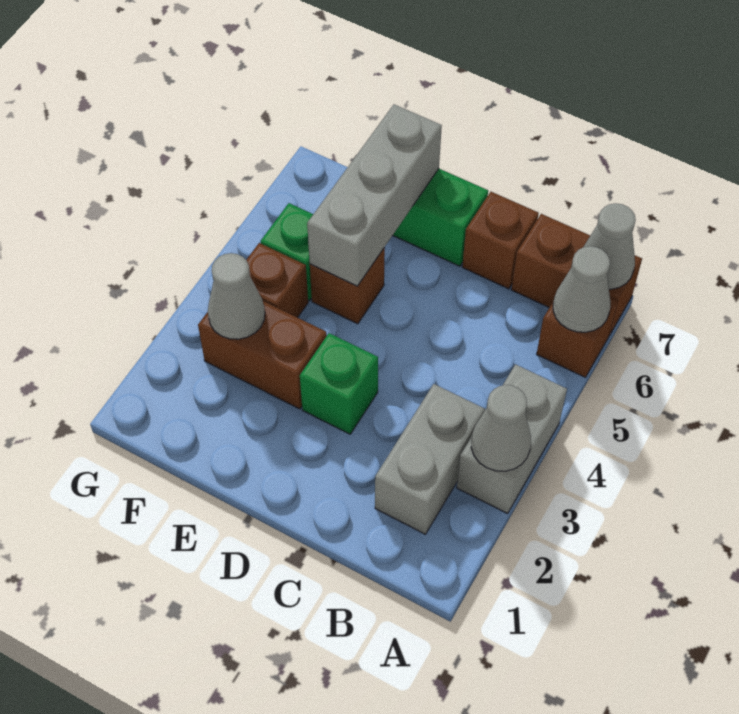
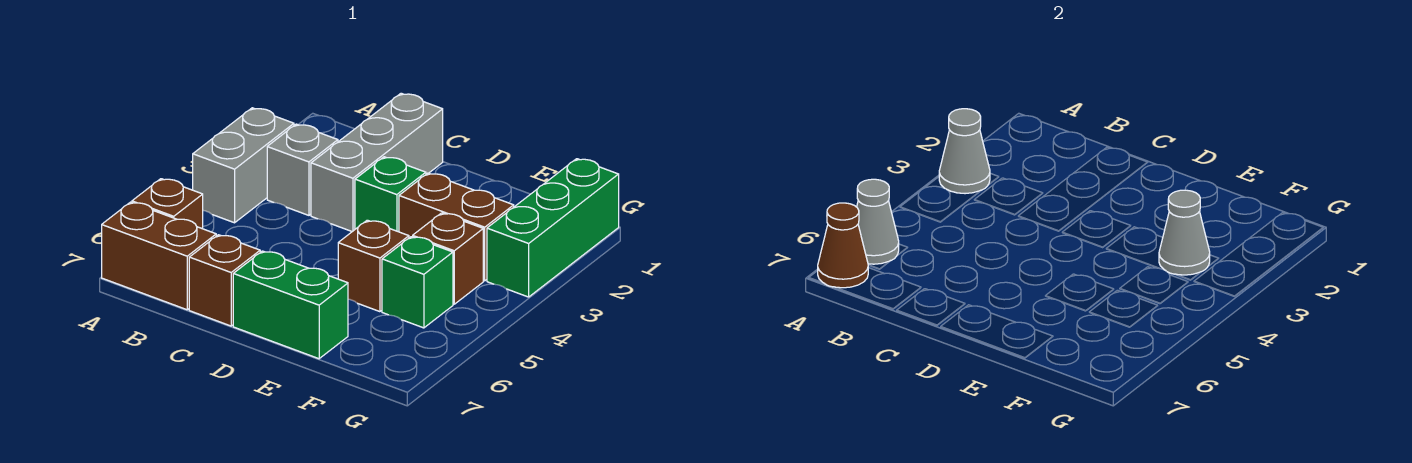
grey 1x1 cone [584,203,636,289] -> brown 1x1 cone [818,203,868,288]
grey 1x2 brick [375,384,485,534] -> grey 1x1 brick [267,124,338,215]
grey 1x3 brick [307,105,442,286] -> grey 1x3 brick moved to [311,93,443,232]
none -> green 1x3 brick [487,159,619,297]

